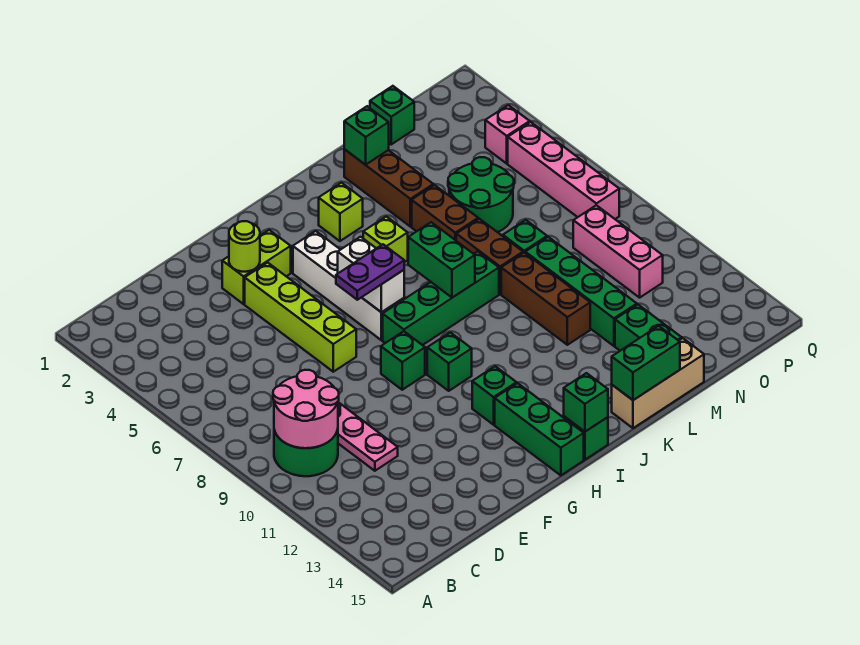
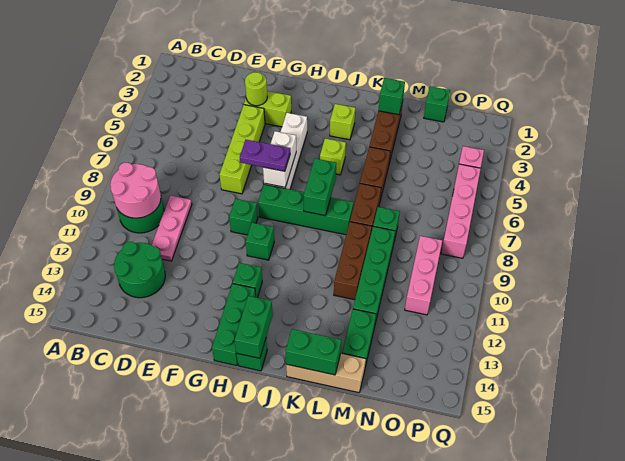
green 1x1 brick [564,373,608,432] -> green 1x2 brick [234,296,273,358]
green 2x2 round brick [448,157,514,232] -> green 2x2 round brick moved to [114,242,165,298]

